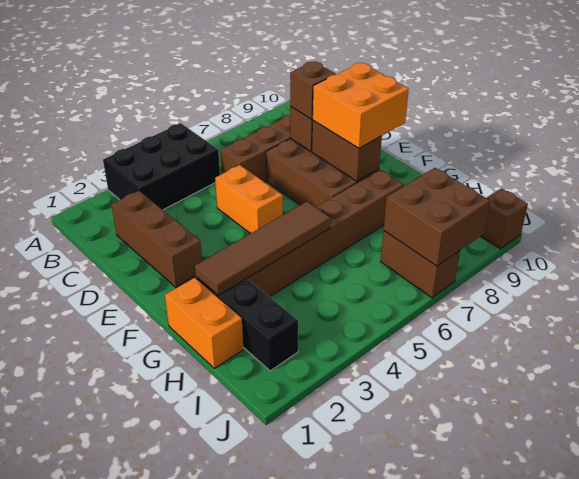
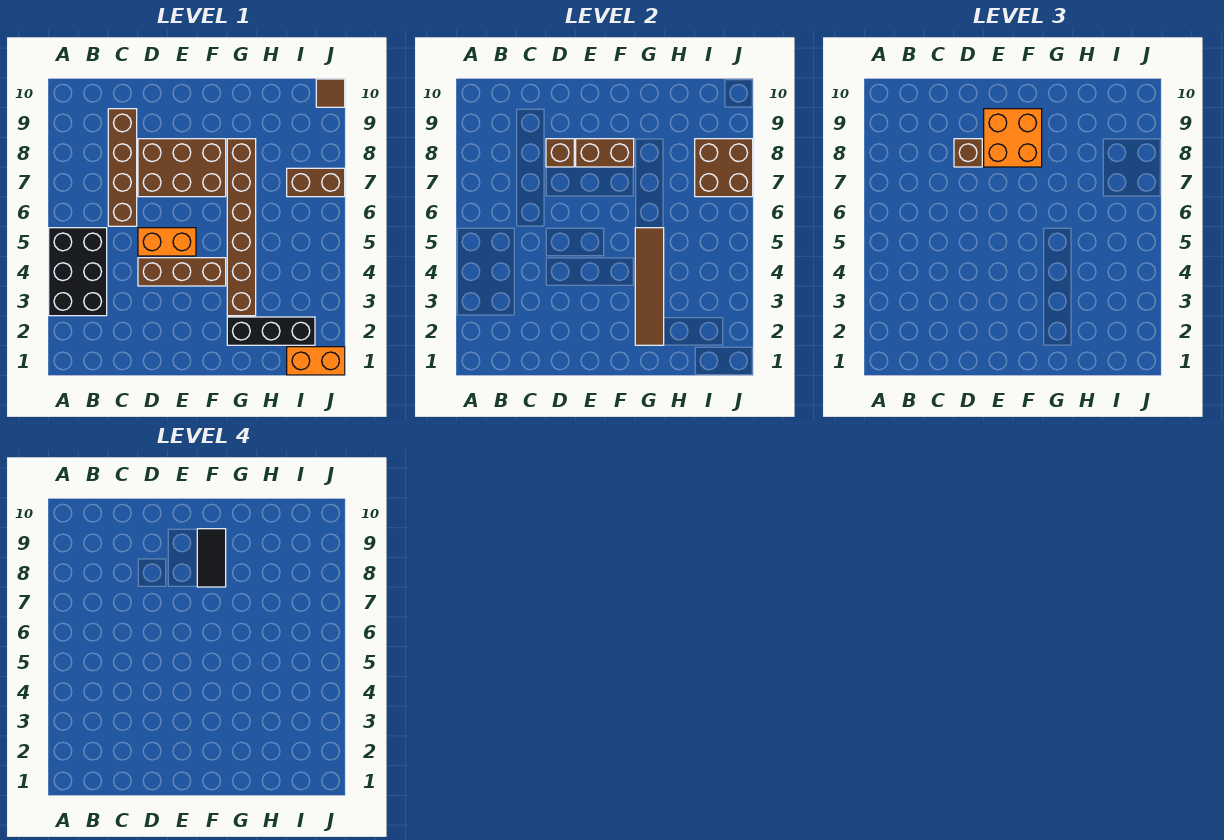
brown 1x3 brick [111,191,202,288] -> brown 1x3 brick moved to [138,258,226,286]
none -> black 1x2 tile [197,529,226,587]
orange 1x2 brick [165,278,243,368] -> orange 1x2 brick moved to [287,347,345,375]
brown 1x1 brick [481,188,528,249] -> brown 1x1 tile [316,79,345,107]

